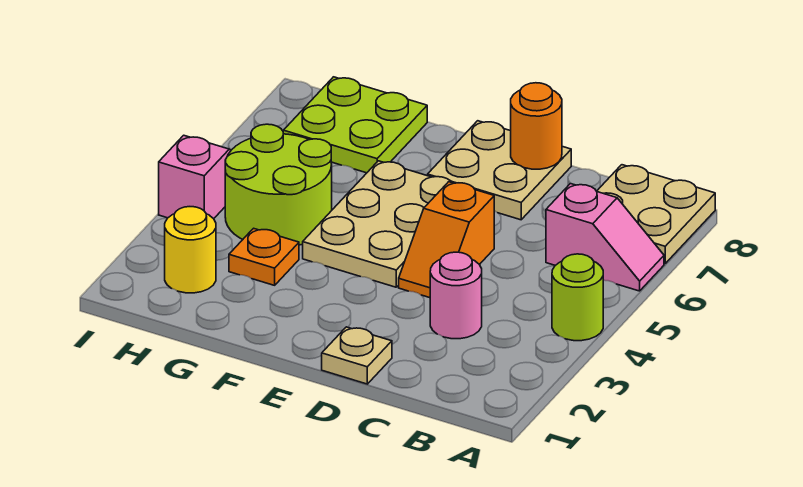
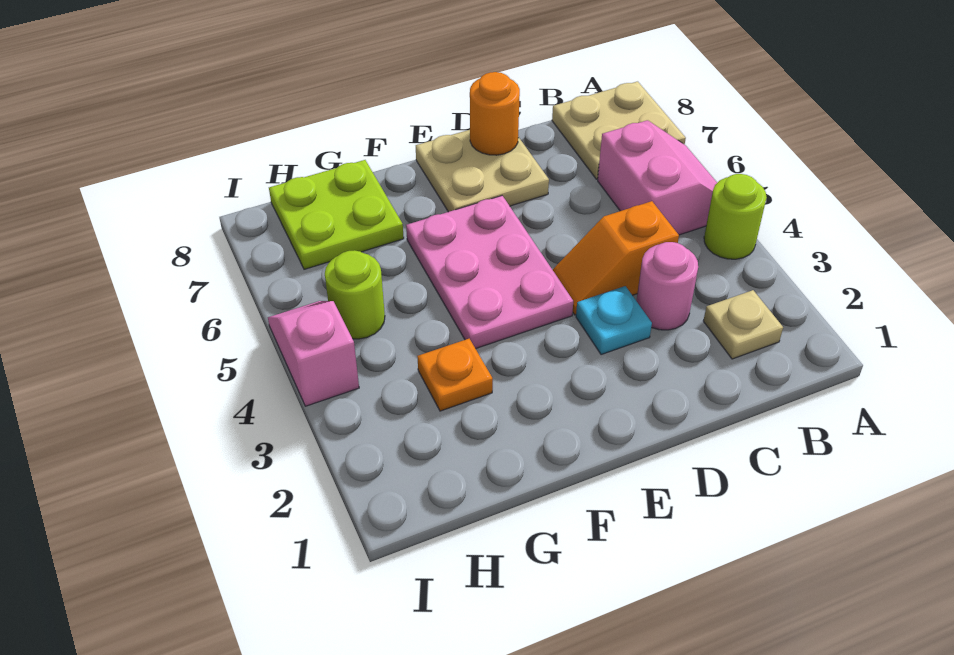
pink 1x2 slope [546,184,664,291] -> pink 2x2 slope [598,120,717,235]
tan 1x1 plate [322,327,392,384] -> tan 1x1 plate moved to [703,290,783,359]
none -> cyan 1x1 plate [576,286,652,355]
orange 1x2 slope [399,182,494,298] -> orange 1x2 slope turned to [553,201,679,315]
tan 2x3 plate [303,161,451,287] -> pink 2x3 plate [406,196,573,349]
lime 2x2 round brick [225,124,332,245] -> lime 1x1 round brick [325,250,385,339]
yellow 1x1 round brick [165,207,216,293] -> none

